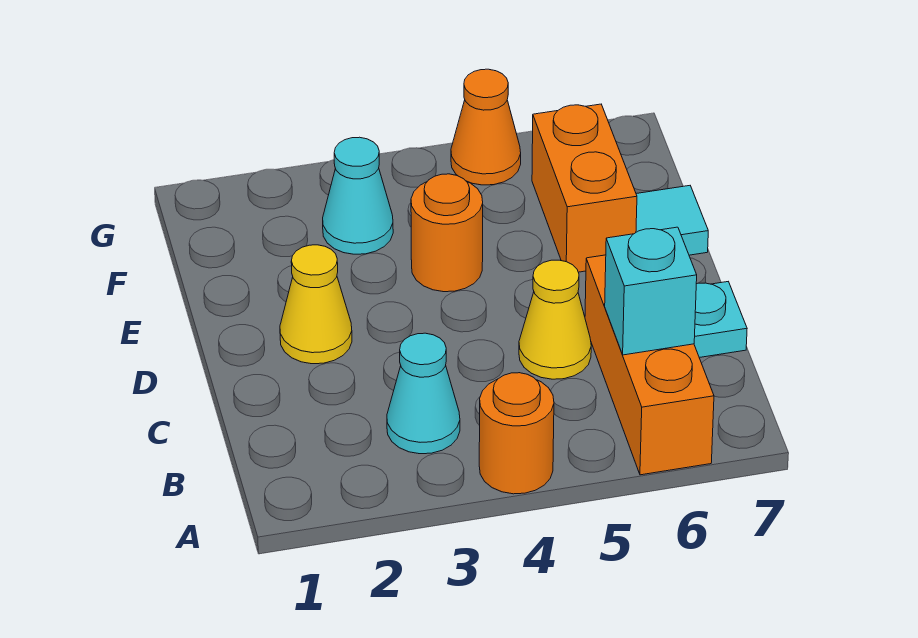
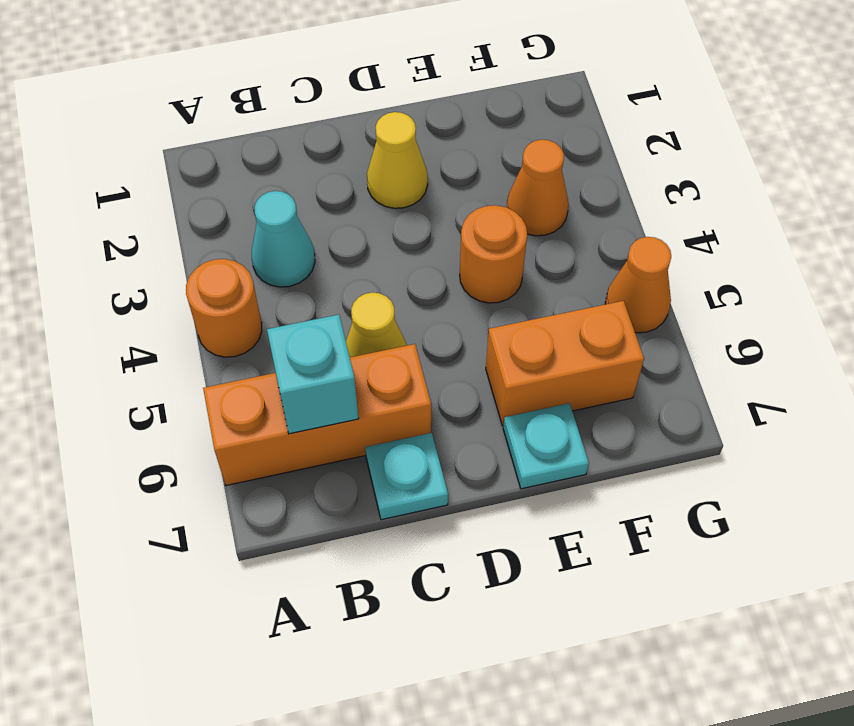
cyan 1x1 tile [636,186,708,255] -> cyan 1x1 plate [503,403,589,489]
cyan 1x1 cone [323,137,393,254] -> orange 1x1 cone [507,140,569,236]

